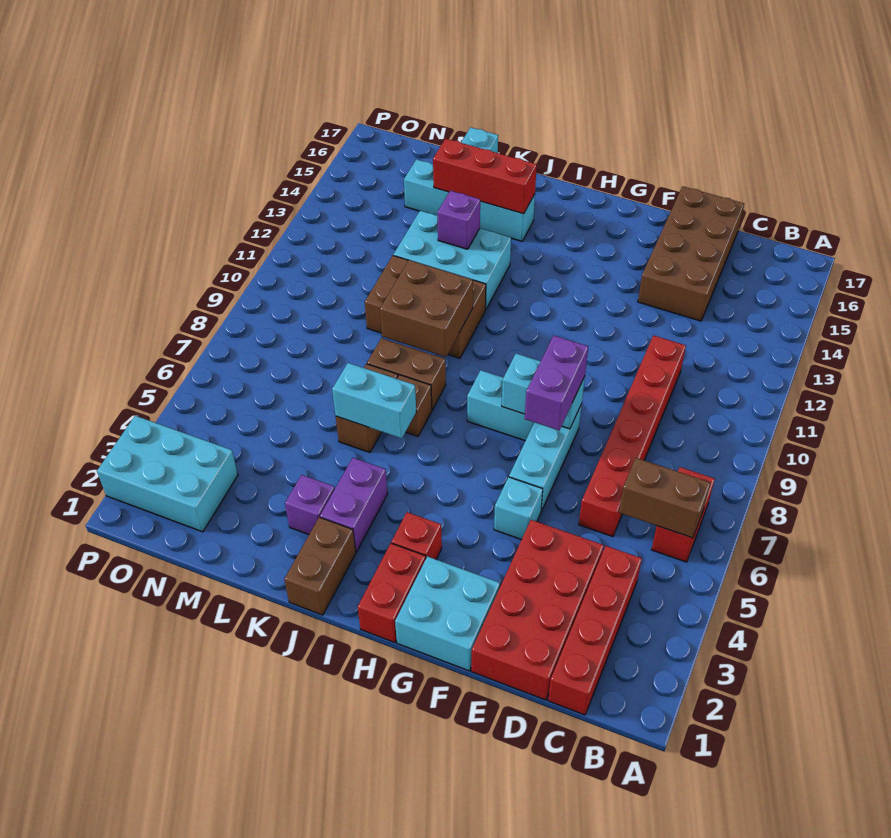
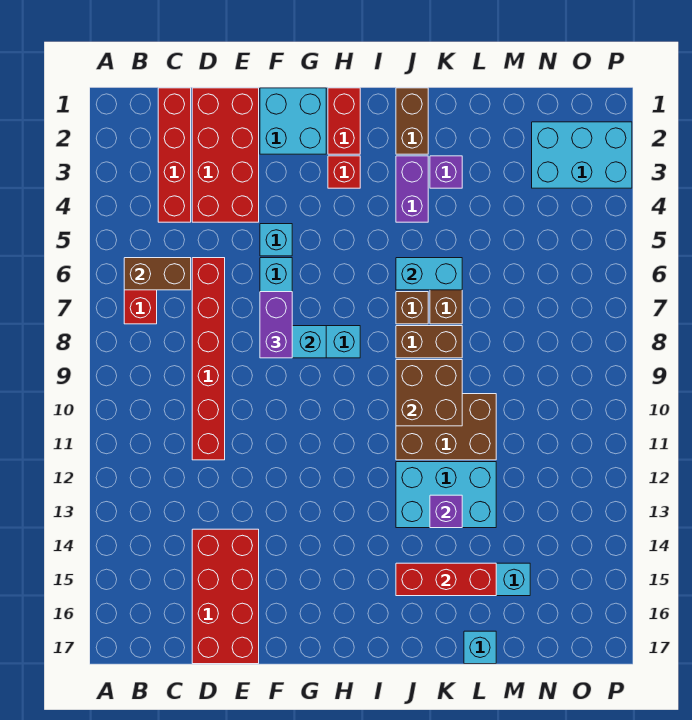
brown 2x4 brick [638,186,744,321] -> red 2x4 brick [192,529,259,664]

